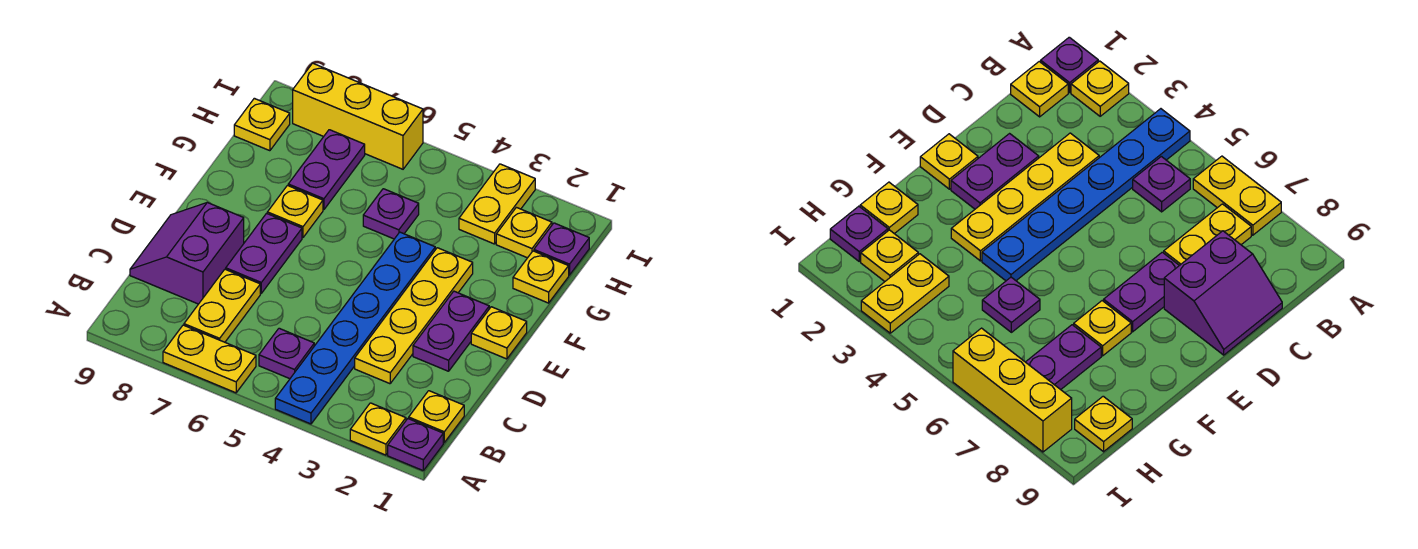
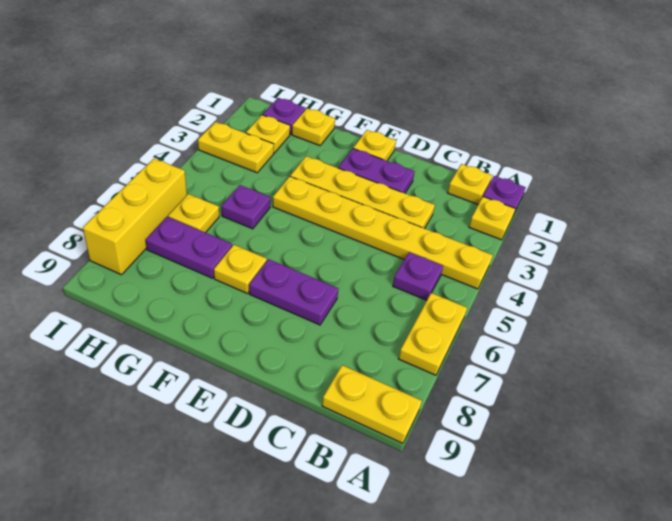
blue 1x6 plate [275,232,435,424] -> yellow 1x6 plate [273,177,493,289]
yellow 1x2 plate [184,269,260,342] -> yellow 1x2 plate moved to [322,365,422,443]
purple 2x2 slope [130,203,244,304] -> none
yellow 1x1 plate [234,98,290,151] -> yellow 1x1 plate moved to [168,194,219,233]

